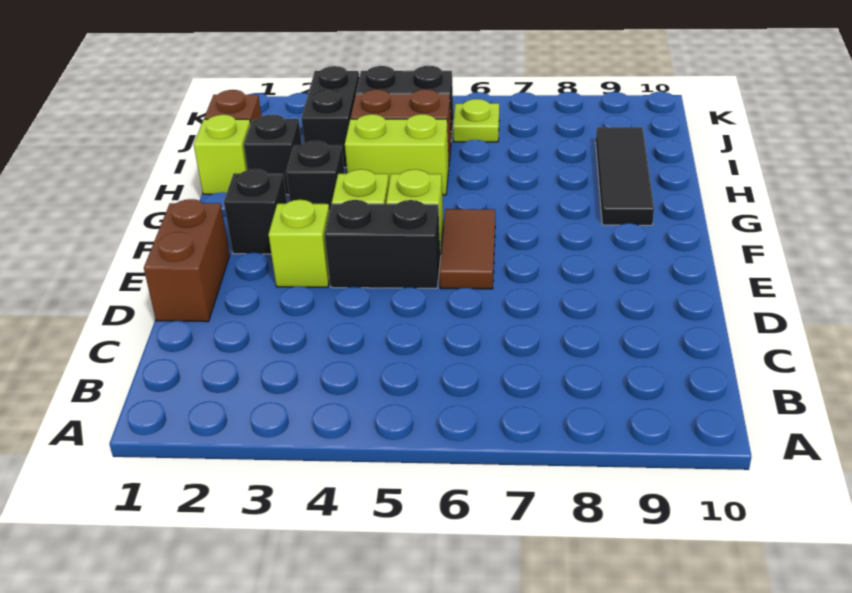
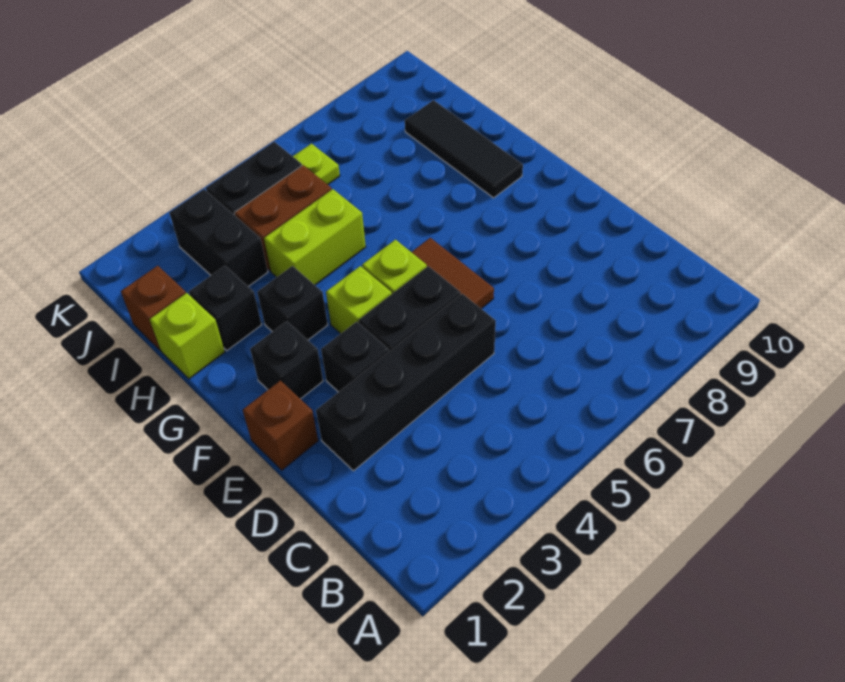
brown 1x2 brick [144,199,230,322] -> brown 1x1 brick [243,381,318,470]
none -> black 1x4 brick [316,294,496,471]
lime 1x1 brick [269,200,330,287] -> black 1x1 brick [321,322,389,392]

